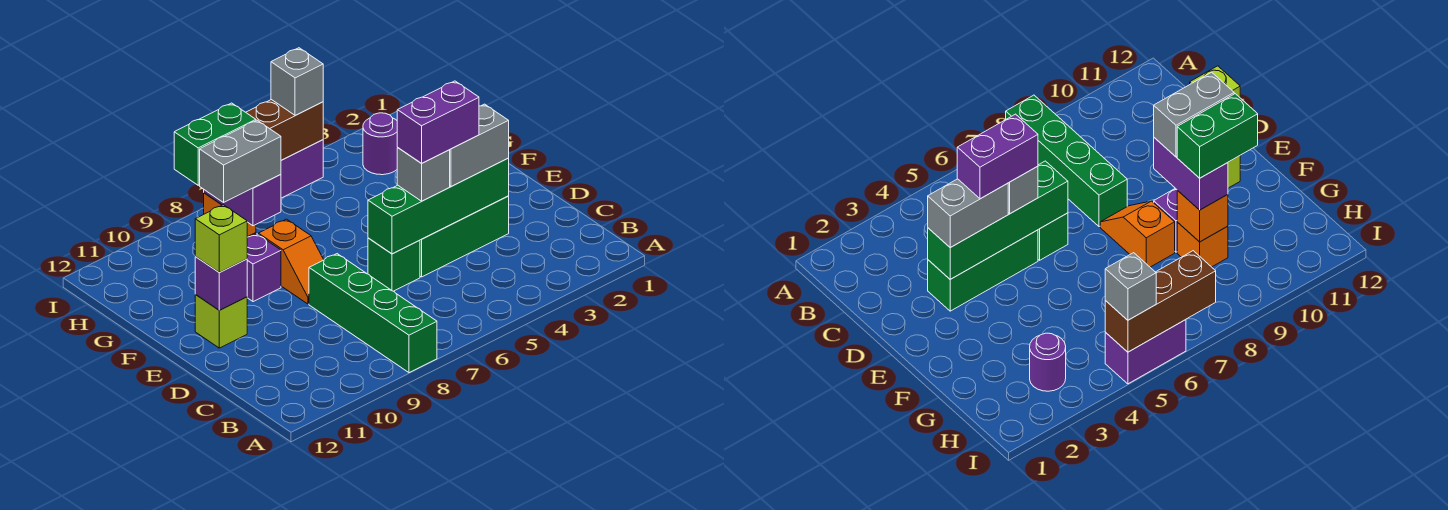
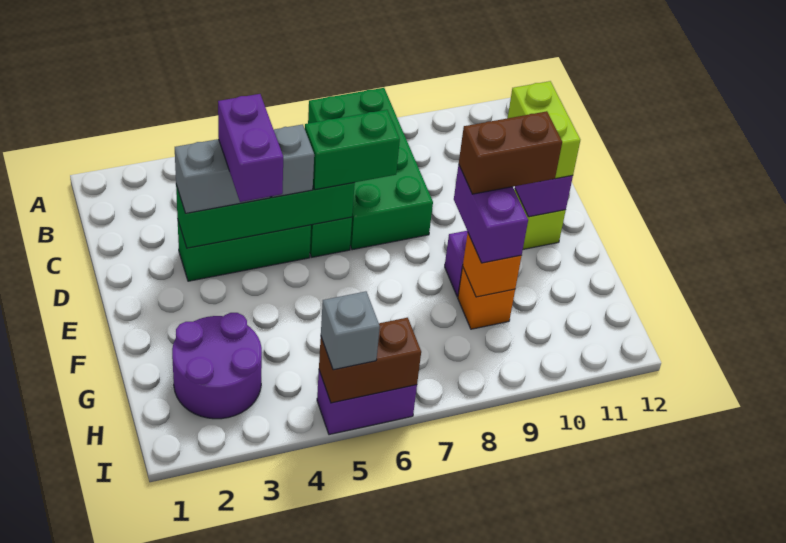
green 1x4 brick [309,254,437,373] -> green 2x4 brick [308,88,433,250]
purple 1x2 brick [397,81,479,163] -> purple 1x2 brick turned to [218,94,283,202]
orange 1x2 slope [258,219,324,304] -> none
lime 1x1 brick [195,205,247,272] -> lime 1x2 brick [508,81,580,179]
grey 1x2 brick [200,120,281,202] -> brown 1x2 brick [459,111,562,194]
green 1x2 brick [174,103,256,185] -> green 1x2 brick moved to [305,110,400,190]
purple 1x1 round brick [363,113,398,175] -> purple 2x2 round brick [172,313,262,419]
brown 1x3 brick [246,100,323,160] -> brown 1x2 brick [319,318,421,403]

